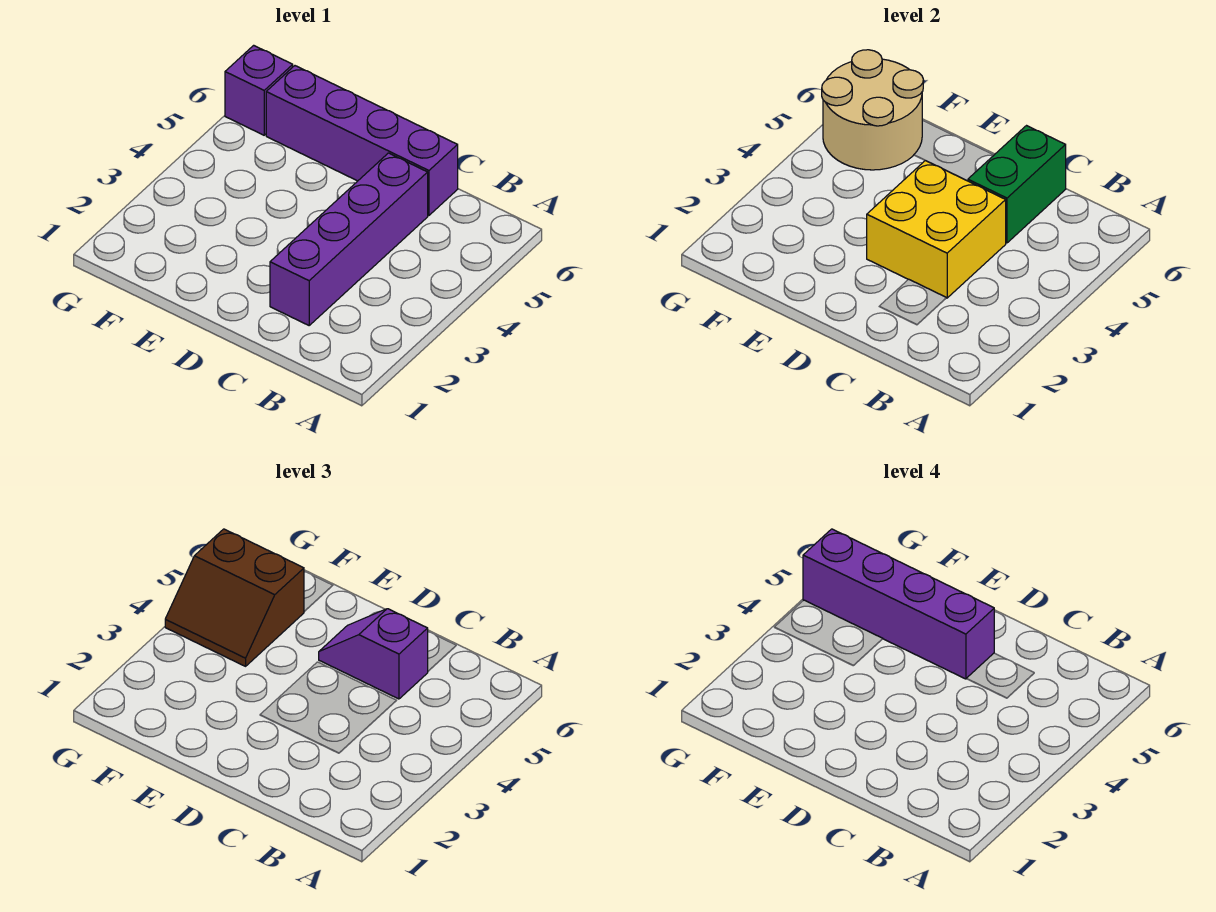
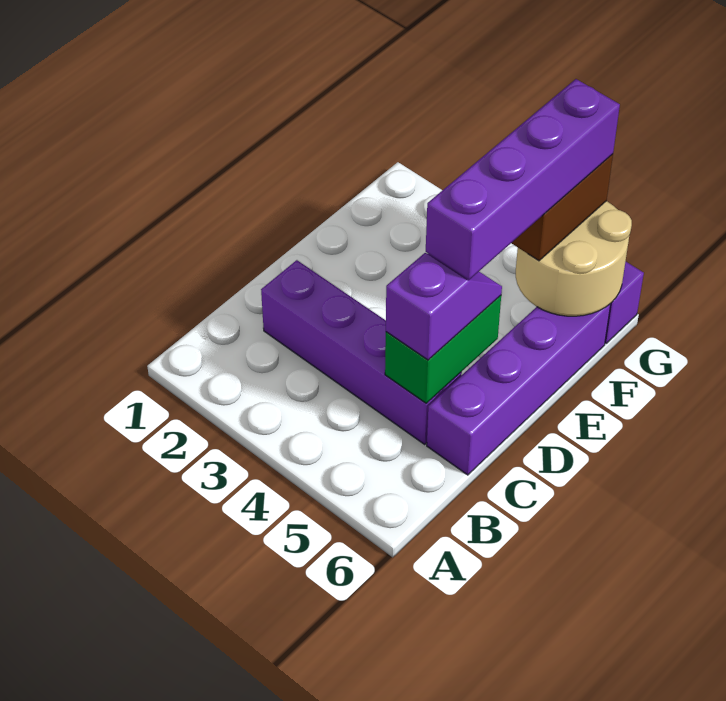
yellow 2x2 brick [867,161,1006,298] -> none
green 1x2 brick [968,126,1066,243] -> green 1x2 brick turned to [385,296,501,403]

